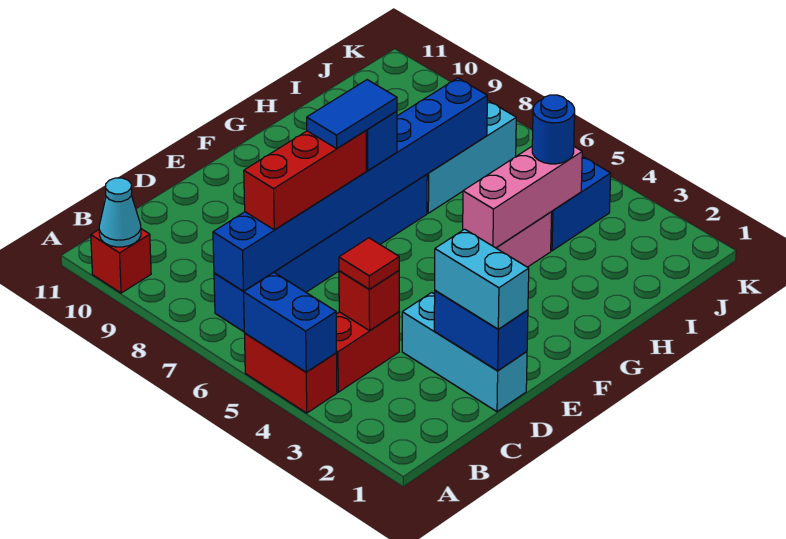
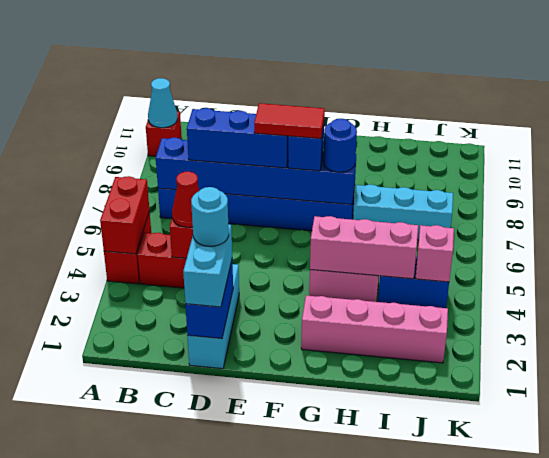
blue 1x2 brick [244,273,336,372] -> red 1x2 brick [100,176,150,254]
blue 1x8 brick [213,78,487,291] -> blue 1x6 brick [156,138,356,204]
red 1x1 tile [339,238,399,289] -> red 1x1 cone [172,171,199,227]
red 1x3 brick [244,131,366,230] -> blue 1x3 brick [187,108,288,168]
none -> cyan 1x1 round brick [191,187,229,246]
blue 1x2 tile [307,80,397,149] -> red 1x2 tile [254,103,325,139]
none -> pink 1x4 brick [301,295,448,363]
blue 1x1 round brick [532,95,575,164] -> blue 1x1 round brick moved to [323,119,357,172]
none -> pink 1x1 brick [415,225,454,282]

